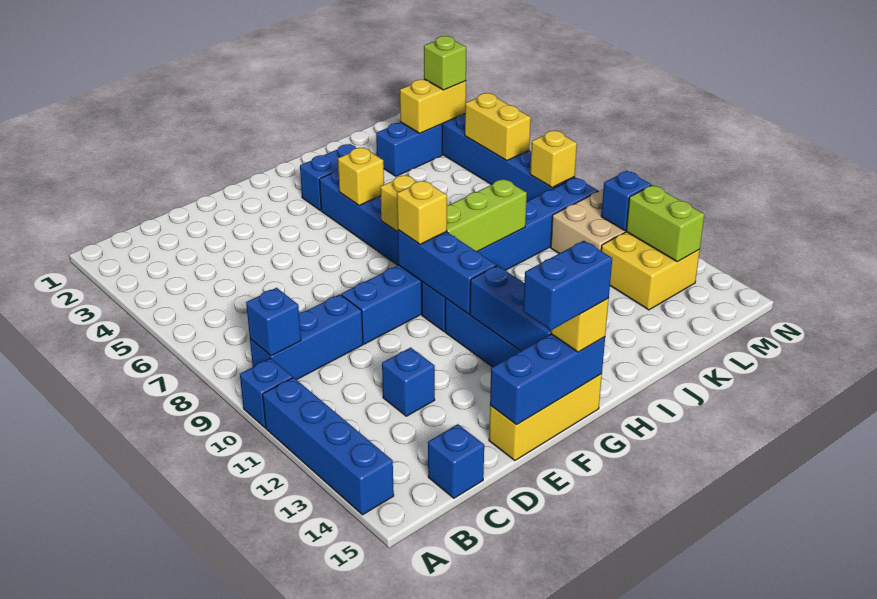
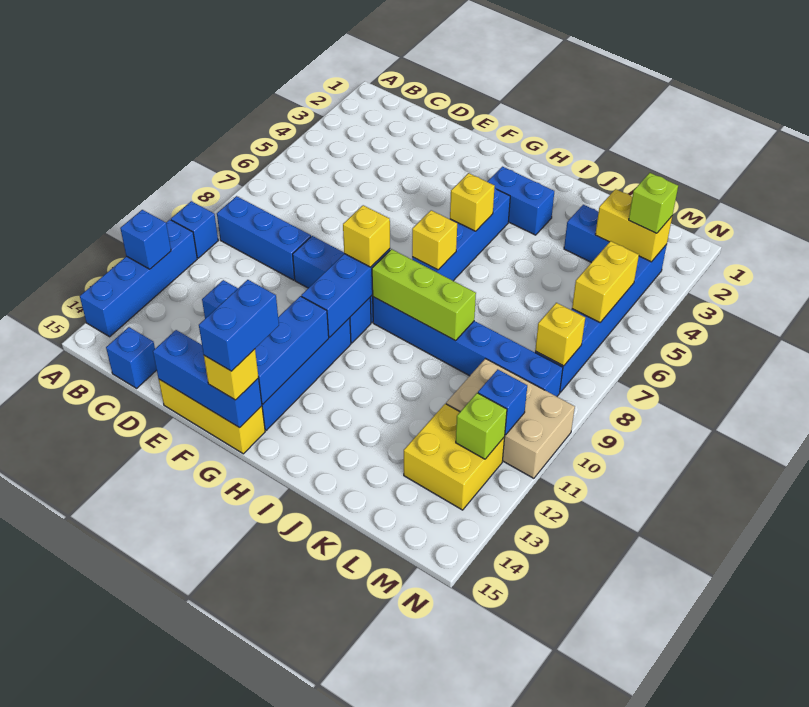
blue 1x1 brick [246,288,301,356] -> blue 1x1 brick moved to [120,210,171,269]
blue 1x2 brick [523,241,612,330] -> blue 1x2 brick turned to [199,280,279,371]
lime 1x2 brick [626,185,705,262] -> lime 1x1 brick [456,393,507,459]

